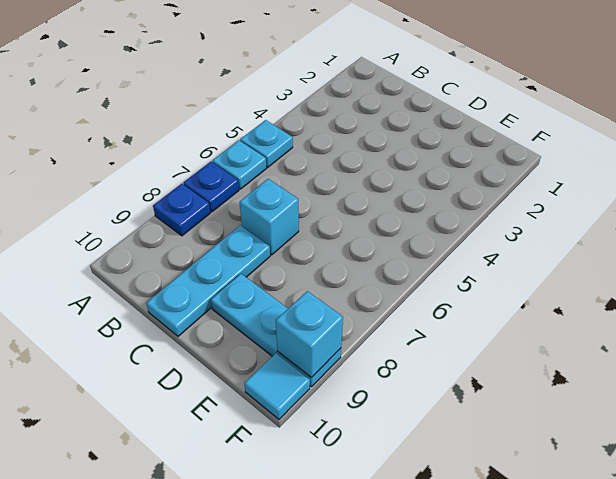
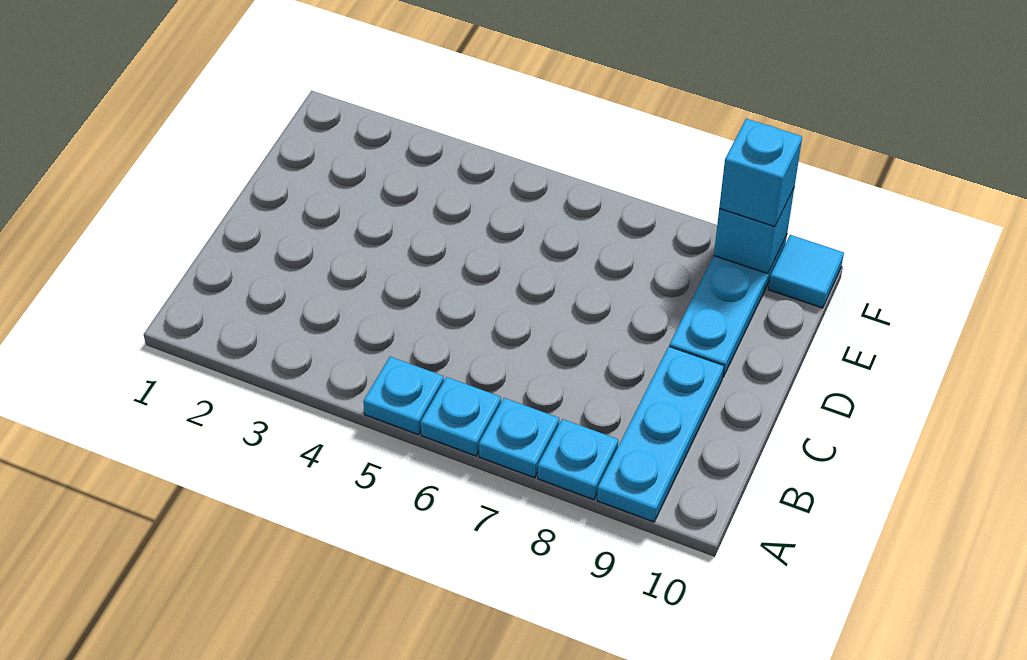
blue 1x1 plate [183,162,239,212] -> cyan 1x1 plate [479,398,559,478]
blue 1x1 plate [153,184,210,236] -> cyan 1x1 plate [538,419,618,500]
cyan 1x1 brick [240,179,299,255] -> cyan 1x1 brick moved to [719,119,802,227]
cyan 1x3 plate [146,225,270,336] -> cyan 1x3 plate turned to [597,347,724,522]

